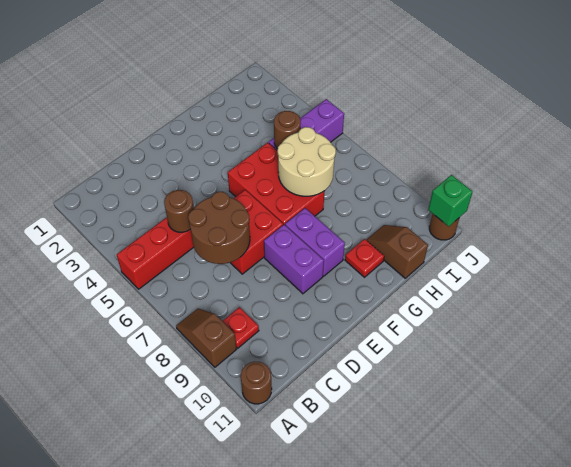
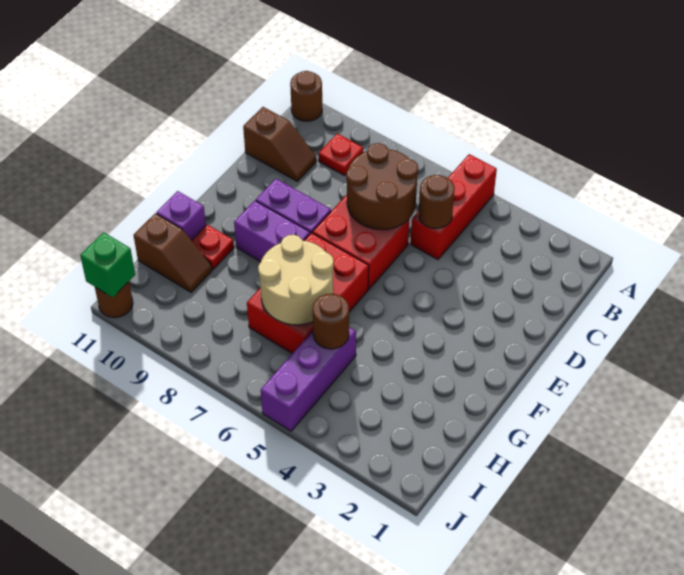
brown 1x2 slope [176,308,237,367] -> brown 1x2 slope moved to [243,107,316,181]
red 2x3 brick [228,143,325,225] -> red 2x3 brick turned to [247,233,369,353]
none -> purple 1x1 brick [156,191,206,240]

